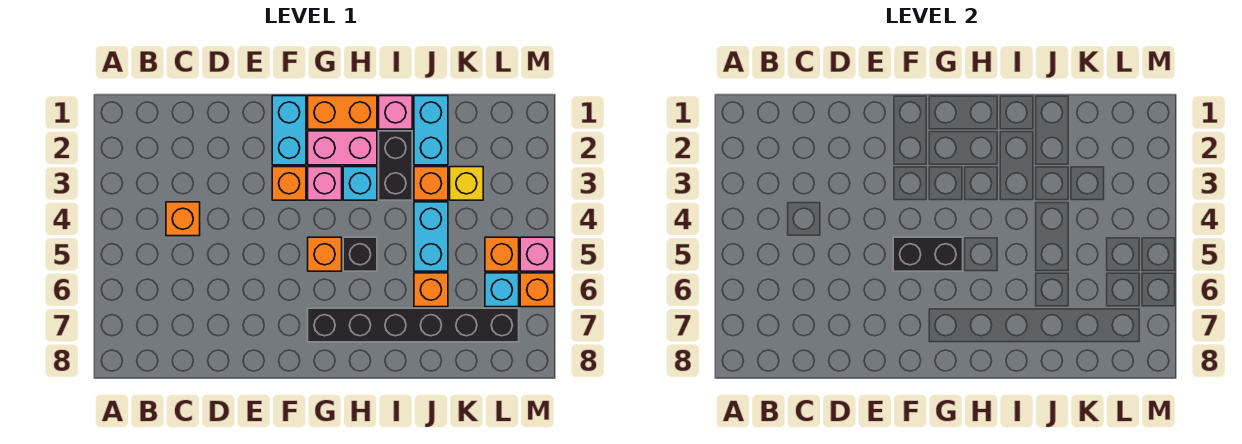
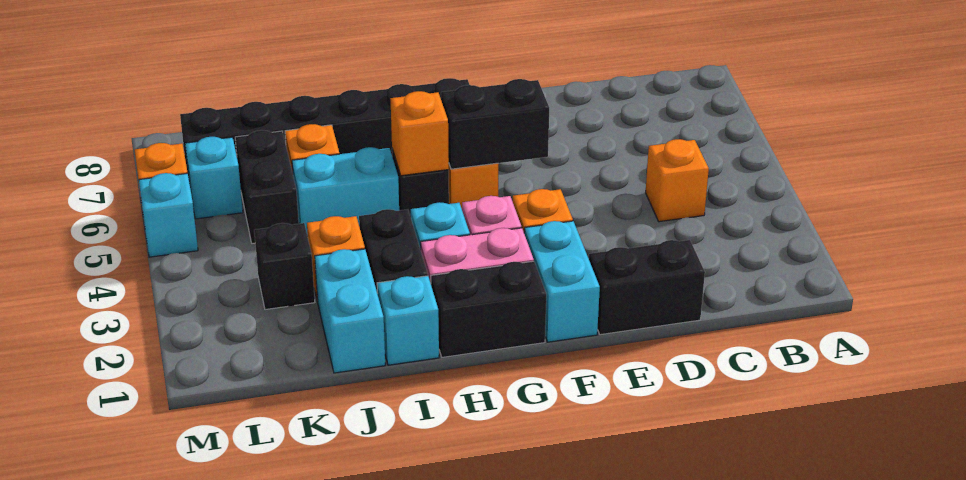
none -> black 1x2 brick [589,240,705,335]
orange 1x2 brick [308,96,377,129] -> black 1x2 brick [431,261,546,357]
pink 1x1 brick [379,96,412,129] -> cyan 1x1 brick [377,276,439,365]
cyan 1x2 brick [414,202,448,271] -> cyan 1x2 brick turned to [292,147,399,236]
yellow 1x1 brick [450,167,483,200] -> black 1x1 brick [254,223,315,310]
none -> black 1x2 brick [235,130,299,244]
orange 1x1 brick [485,237,519,271] -> orange 1x1 brick moved to [390,91,449,176]
pink 1x1 brick [520,237,554,271] -> cyan 1x1 brick [139,173,198,257]

